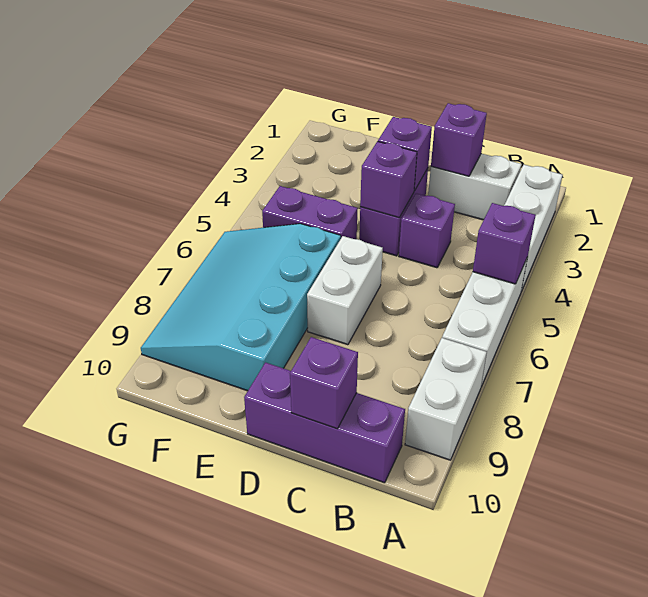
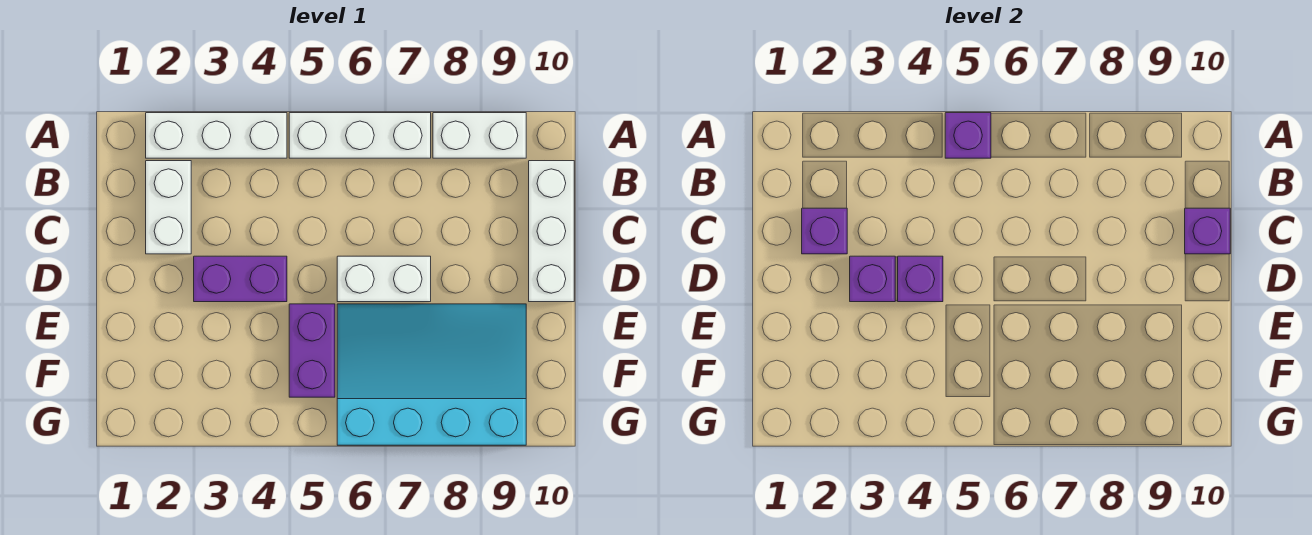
purple 1x3 brick [244,363,405,483] -> white 1x3 brick [529,161,574,302]
purple 1x1 brick [399,193,455,268] -> none
cyan 3x4 slope [141,224,341,391] -> cyan 3x4 slope turned to [337,304,526,445]

